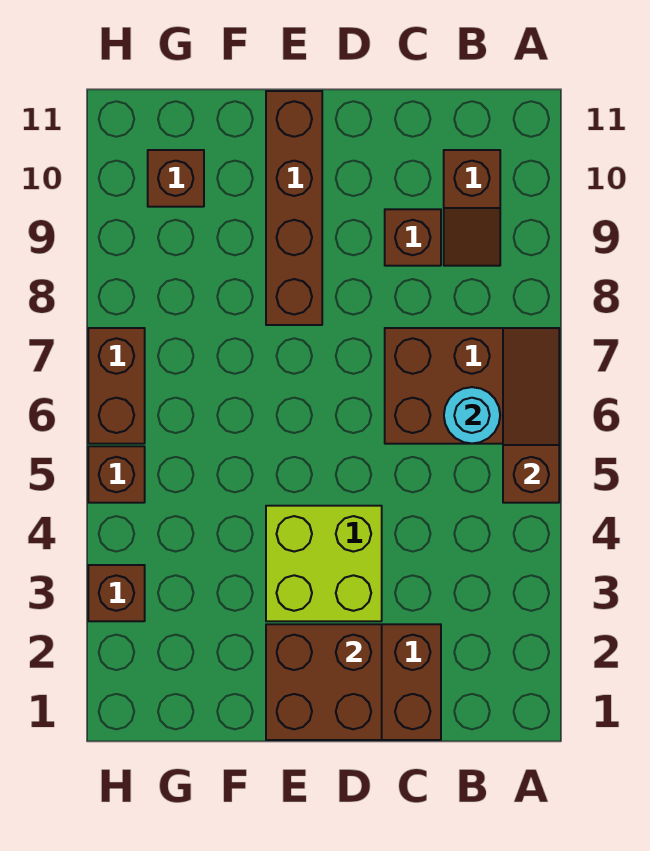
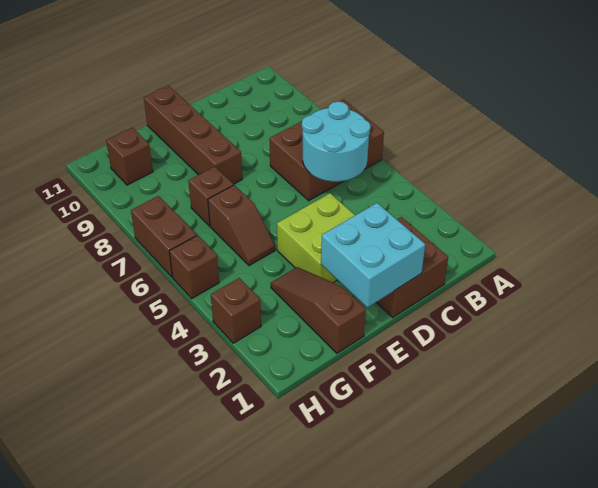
brown 1x3 slope [503,328,559,503] -> brown 1x3 slope moved to [271,267,366,353]
cyan 1x1 round brick [444,387,500,444] -> cyan 2x2 round brick [302,102,370,182]
brown 1x2 slope [444,150,500,266] -> brown 1x2 slope moved to [208,185,275,266]
brown 1x1 brick [385,209,441,266] -> brown 1x1 brick moved to [188,167,233,226]
brown 2x2 brick [266,624,382,740] -> cyan 2x2 brick [321,203,425,307]

